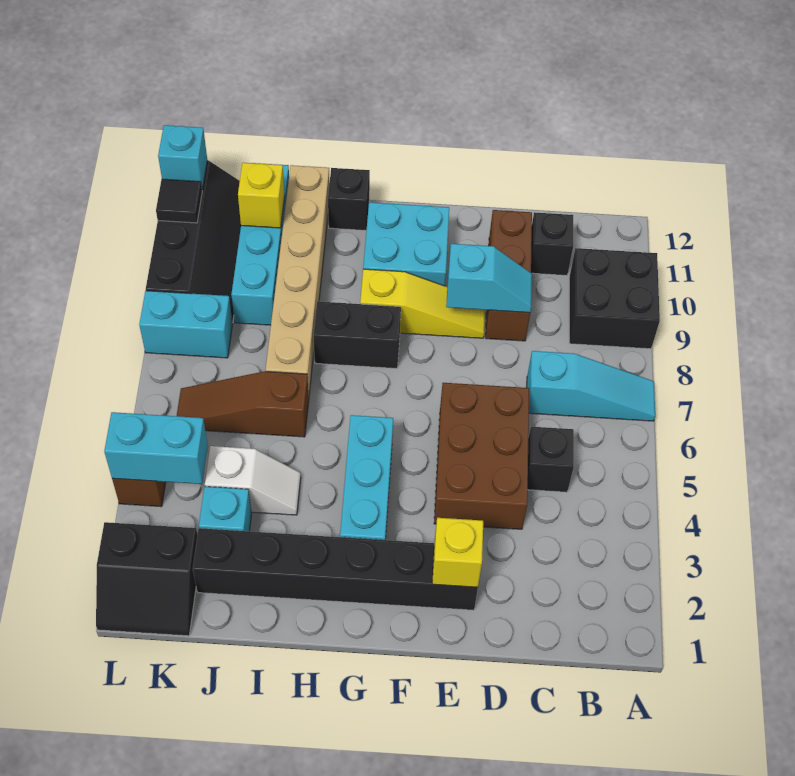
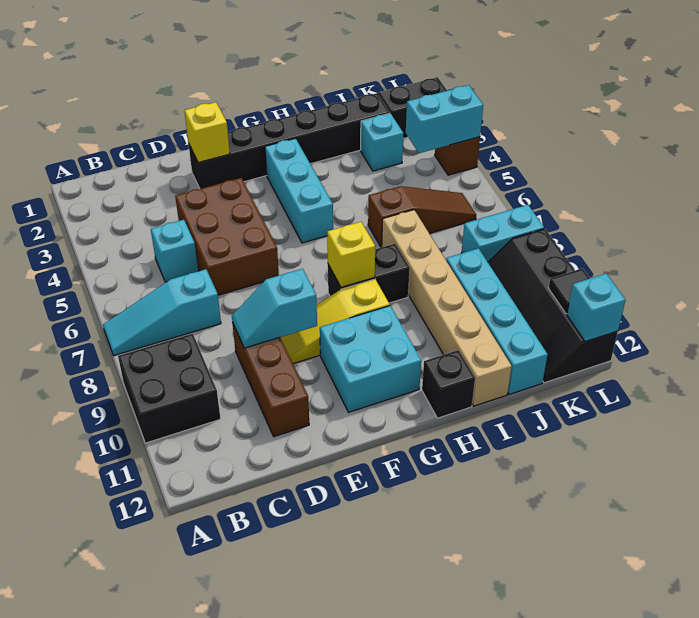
black 1x1 brick [528,427,574,492] -> cyan 1x1 brick [151,220,198,282]
black 1x1 brick [531,212,573,275] -> none
white 1x2 slope [205,446,301,515] -> none
yellow 1x1 brick [238,163,285,228] -> yellow 1x1 brick moved to [327,222,375,287]

